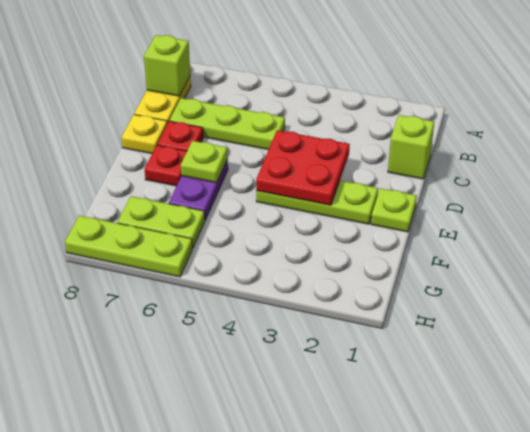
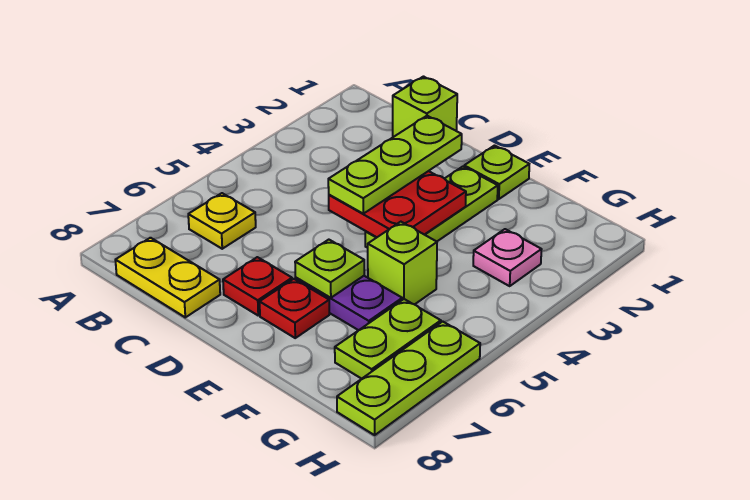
lime 1x1 brick [144,35,190,96] -> lime 1x1 brick moved to [368,222,437,304]
lime 1x3 plate [169,98,285,150] -> lime 1x3 plate moved to [328,116,462,214]
yellow 1x1 plate [121,115,167,154] -> yellow 1x1 plate moved to [188,193,256,249]
none -> pink 1x1 plate [473,229,542,286]

